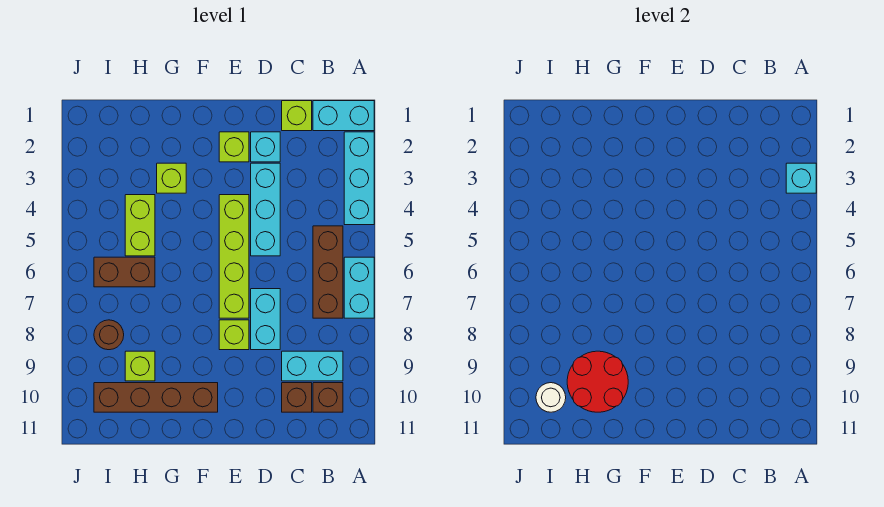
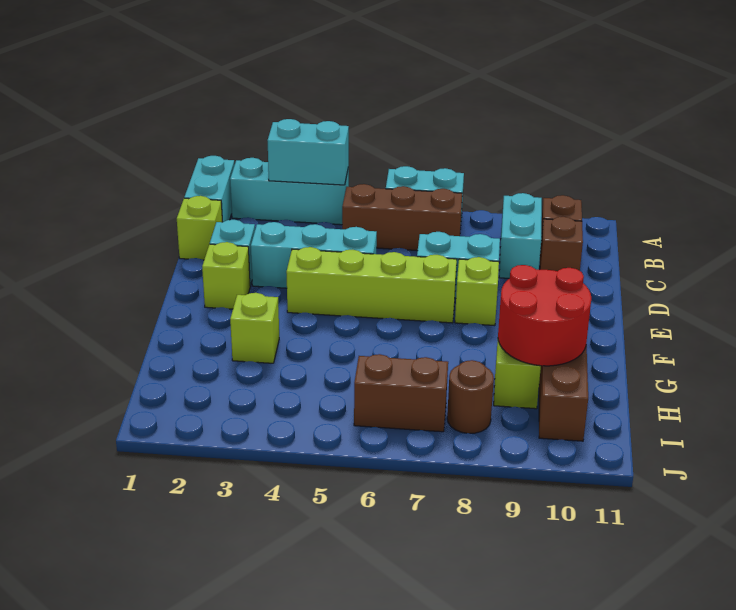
cyan 1x1 brick [786,163,816,193] -> cyan 1x2 brick [268,119,349,185]
lime 1x2 brick [125,195,155,256] -> none
brown 1x2 brick [94,257,155,287] -> brown 1x2 brick turned to [354,354,448,432]
white 1x1 round brick [536,383,566,412] -> none

